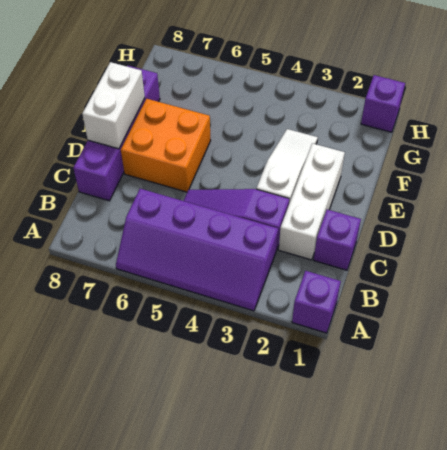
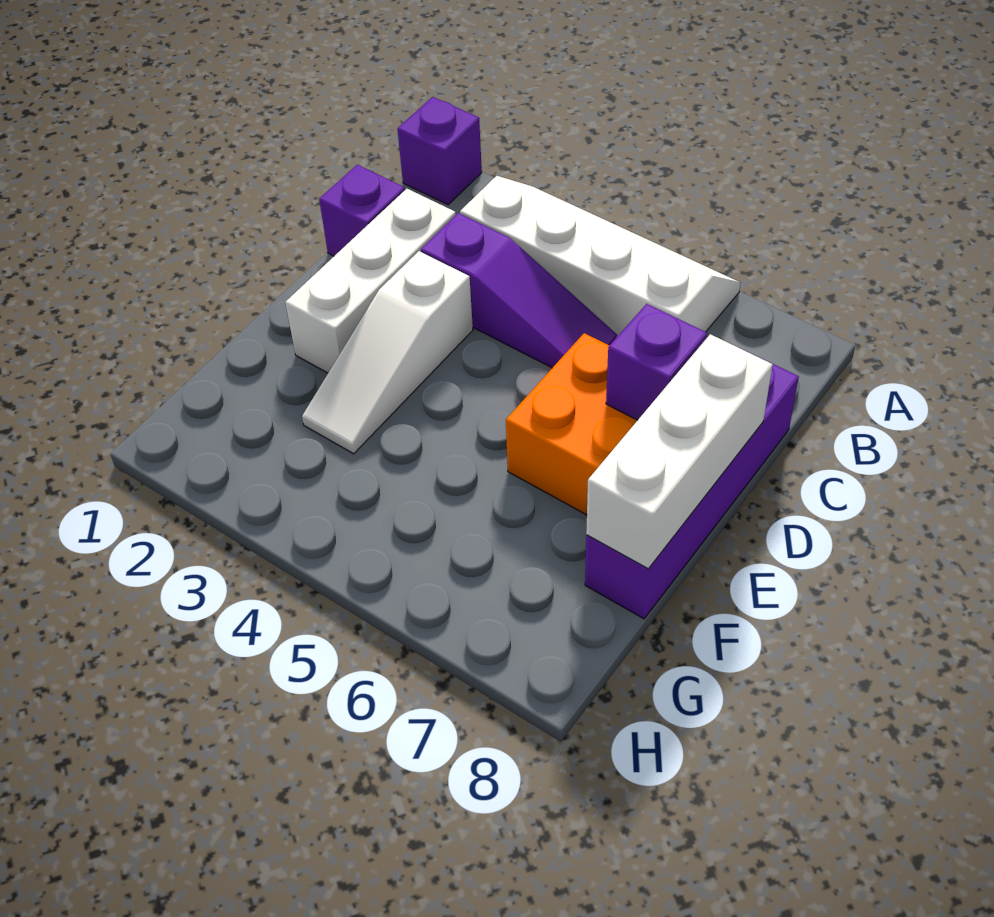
purple 2x4 slope [116,189,278,311] -> white 2x4 slope [460,176,740,336]
white 1x2 brick [82,62,145,149] -> white 1x3 brick [586,334,773,569]
purple 1x1 brick [361,75,405,132] -> purple 1x1 brick moved to [606,304,707,420]

